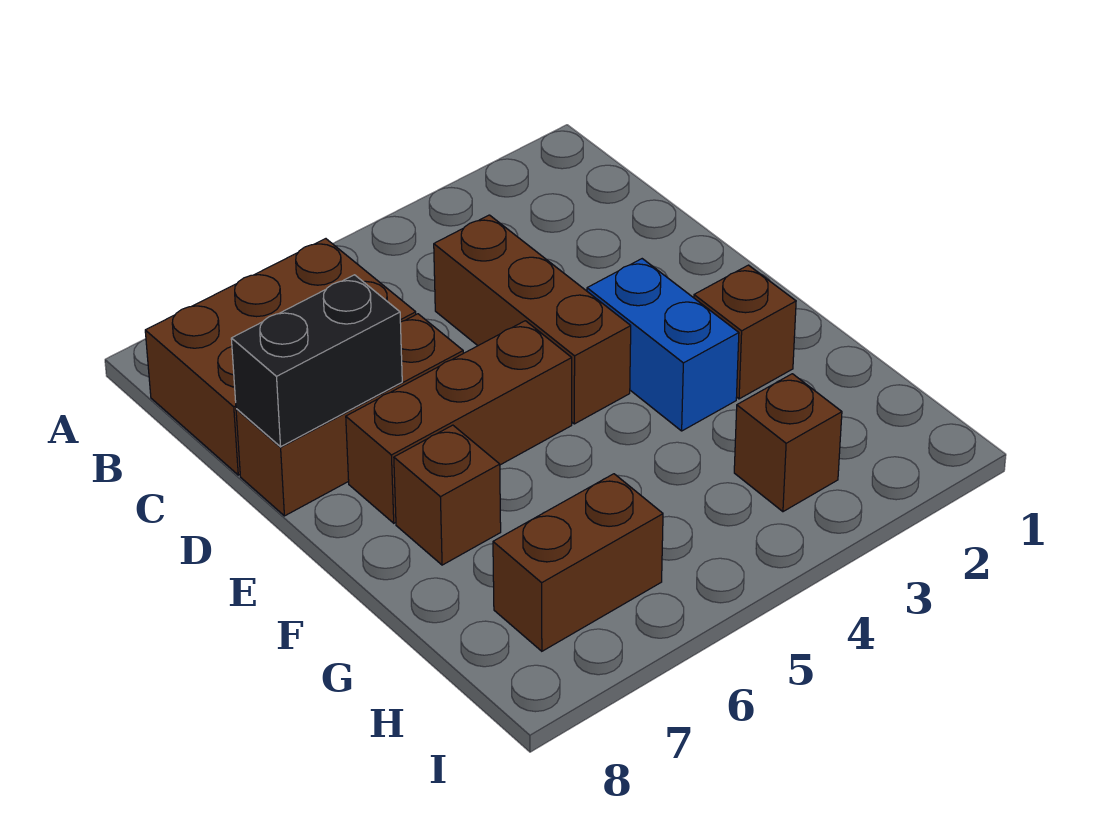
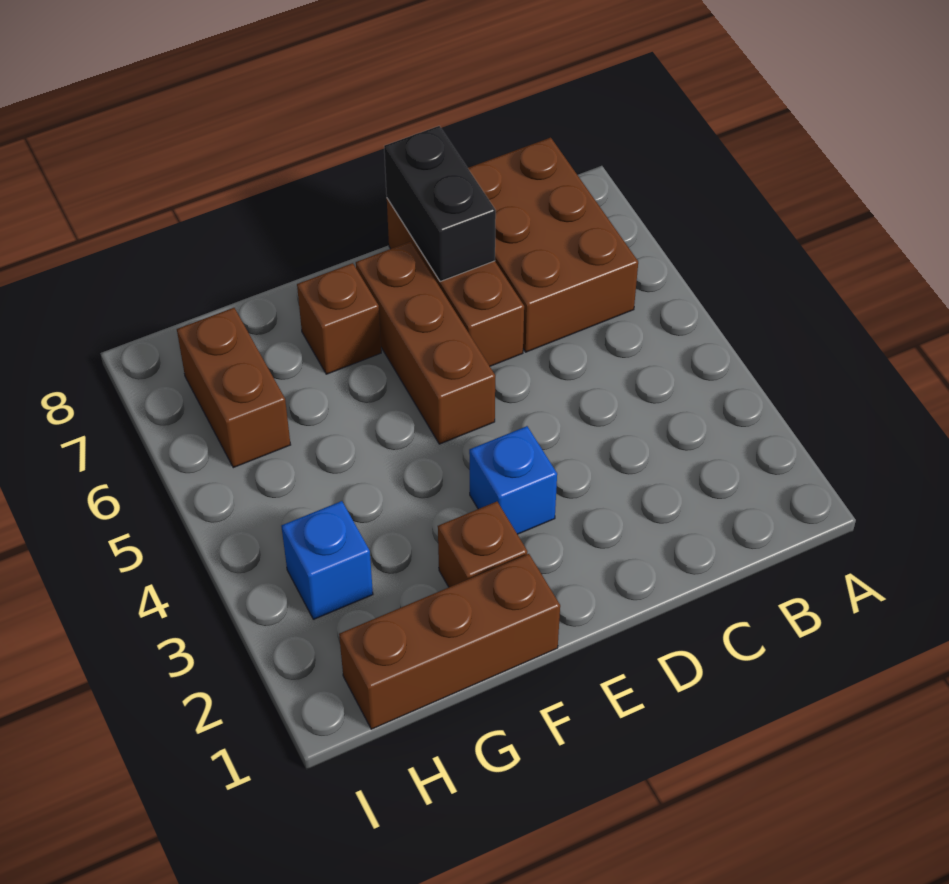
brown 1x3 brick [434,215,631,424] -> brown 1x3 brick moved to [339,554,560,729]
blue 1x2 brick [587,259,739,431] -> blue 1x1 brick [469,426,557,534]
brown 1x1 brick [734,374,842,512] -> blue 1x1 brick [281,501,373,619]

